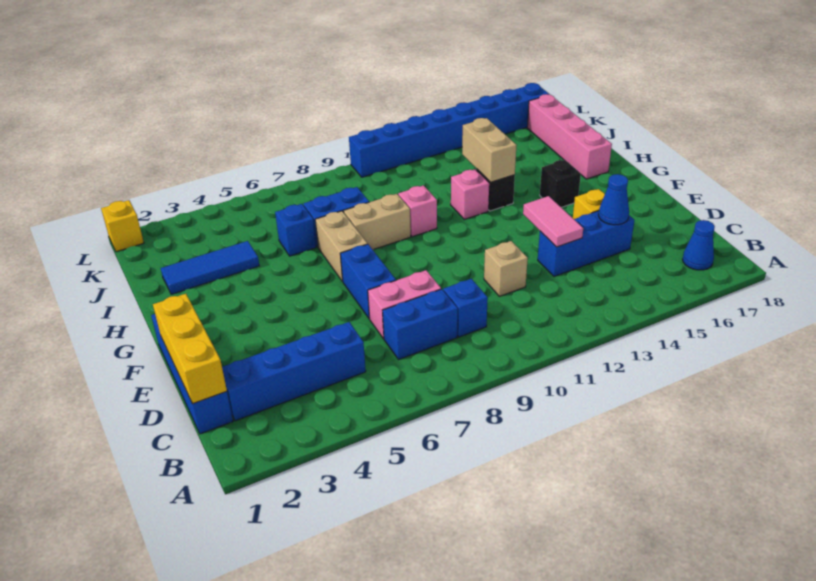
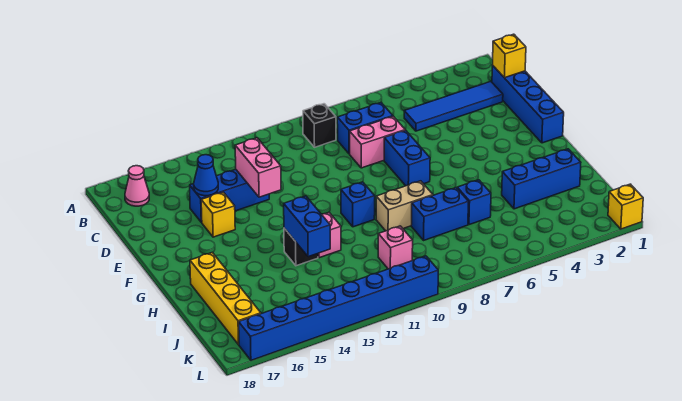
blue 1x1 cone [682,220,715,270] -> pink 1x1 cone [125,166,149,206]
yellow 1x3 brick [153,294,227,404] -> yellow 1x1 brick [492,34,526,78]
blue 1x4 brick [222,322,366,421] -> blue 1x4 tile [404,81,503,131]
blue 1x1 brick [443,279,488,337] -> blue 1x1 brick moved to [341,182,375,227]
tan 1x1 brick [484,241,528,296] -> none
pink 1x2 tile [523,196,583,247] -> pink 1x2 brick [235,138,281,197]
tan 1x2 brick [315,211,368,281] -> none
black 1x1 brick [540,160,581,207] -> black 1x1 brick moved to [303,104,336,147]
pink 1x1 brick [398,185,437,237] -> pink 1x1 brick moved to [378,226,413,269]
tan 1x2 brick [462,118,516,182] -> blue 1x2 brick [284,196,330,257]
pink 1x4 brick [527,94,612,179] -> yellow 1x4 brick [190,252,261,345]
blue 1x3 tile [161,241,259,294] -> blue 1x3 brick [502,149,581,209]

